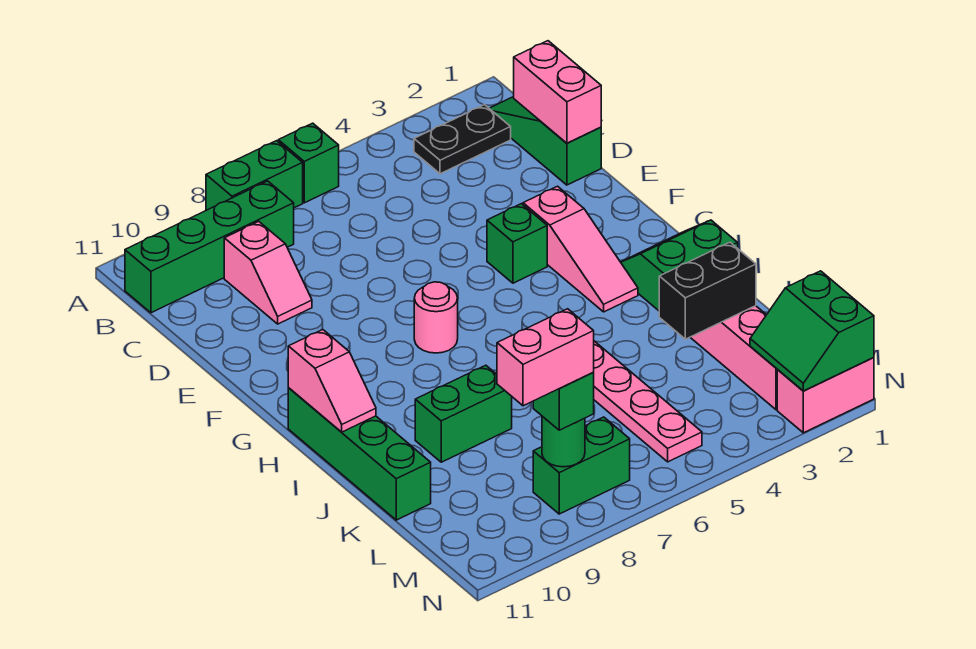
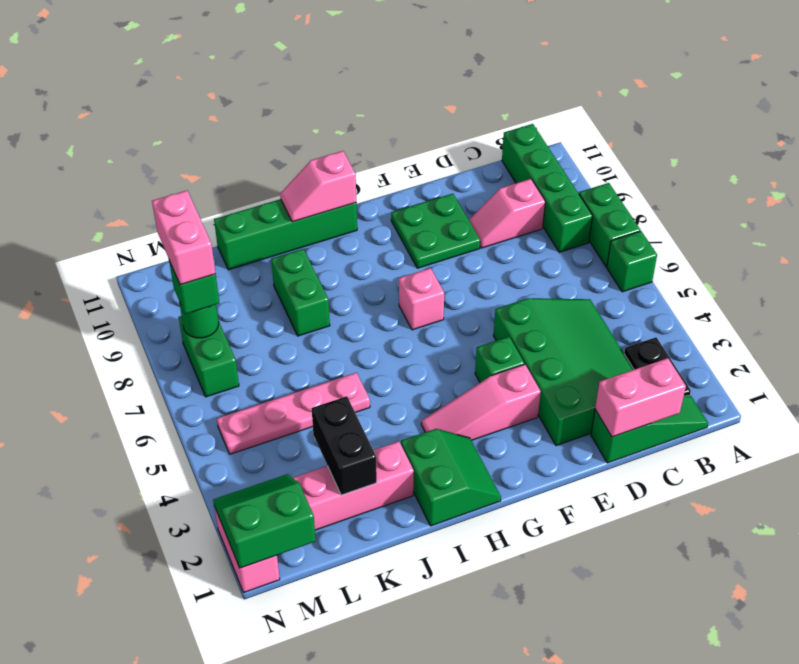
none -> green 3x4 slope [493,298,634,446]
none -> green 2x2 plate [391,194,480,268]
pink 1x1 round brick [414,282,458,353] -> pink 1x1 brick [399,268,444,330]

